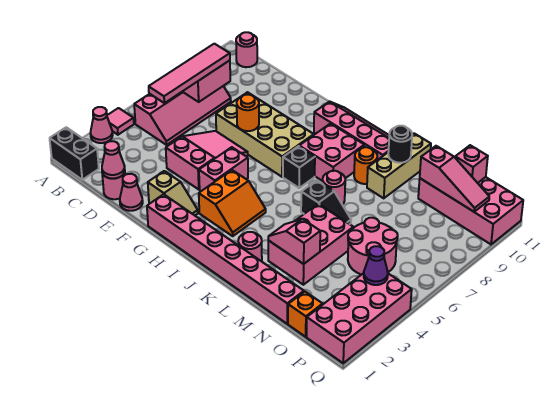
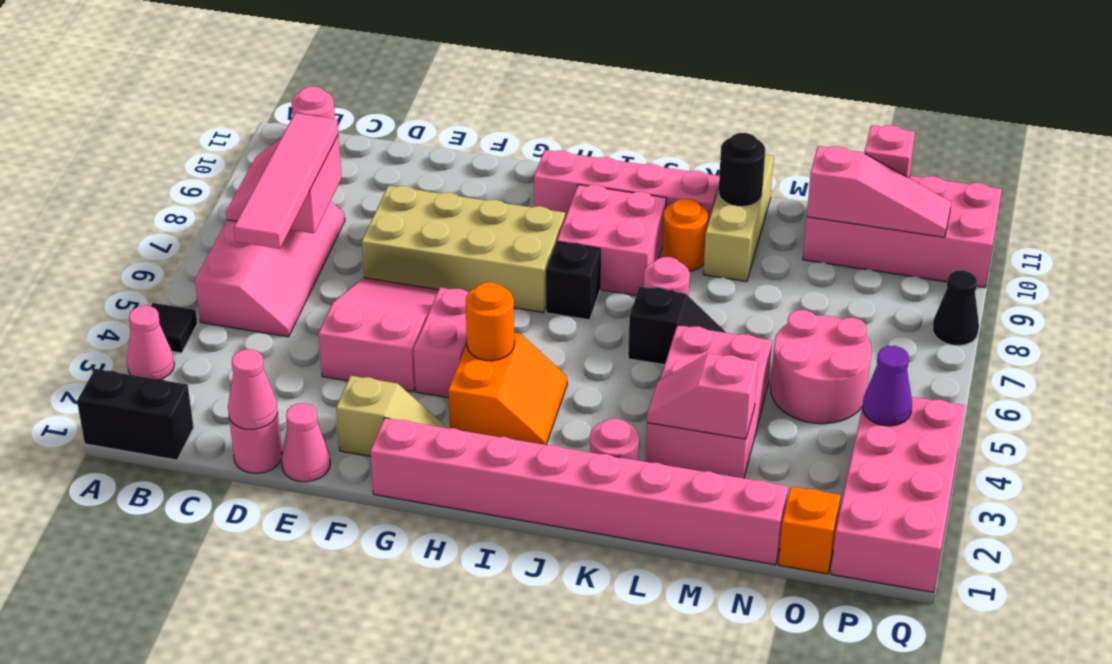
pink 1x1 tile [107,108,134,135] -> black 1x1 tile [151,303,197,353]
orange 1x1 round brick [237,95,259,131] -> orange 1x1 round brick moved to [466,282,514,361]
none -> black 1x1 cone [933,270,979,346]

